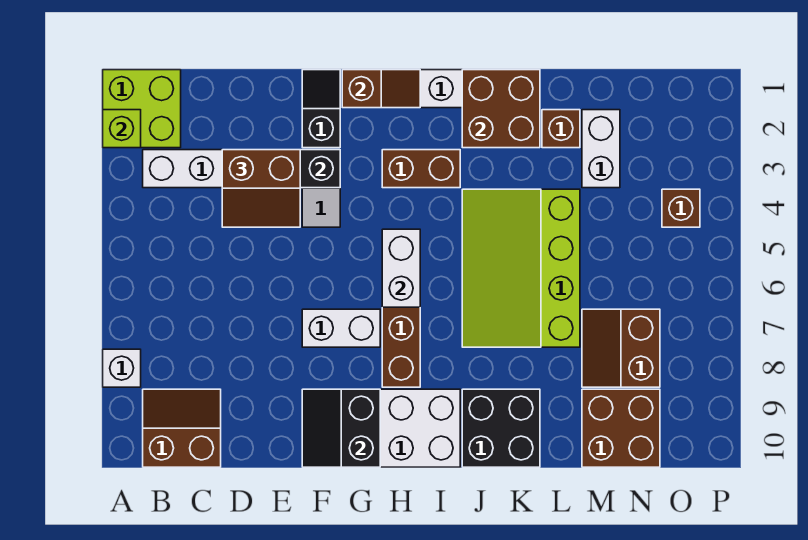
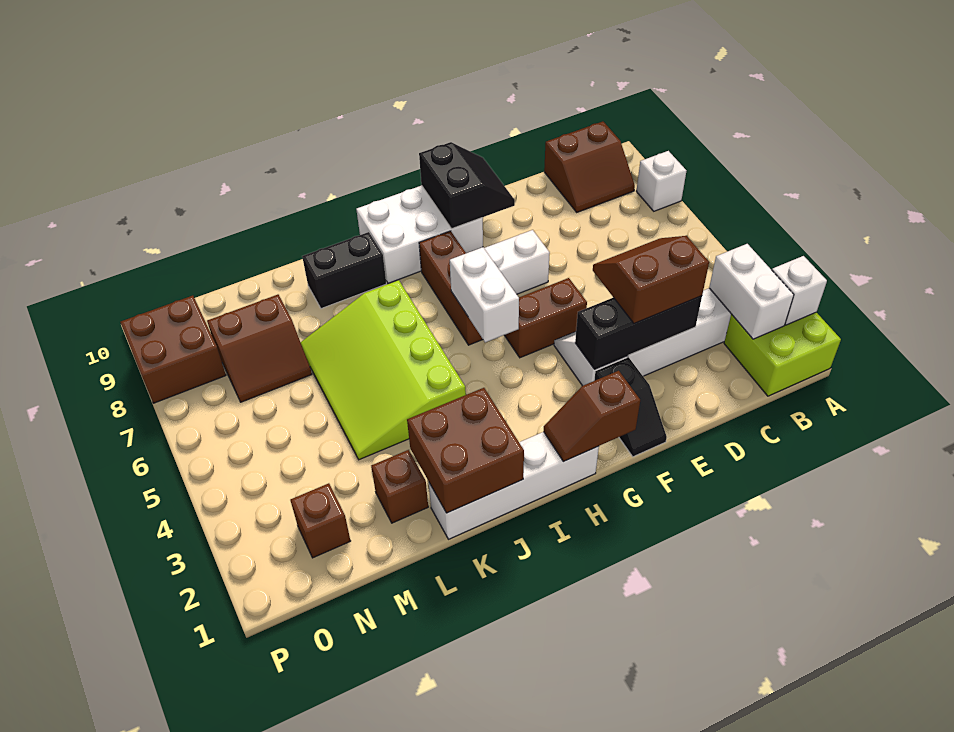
lime 1x1 brick [103,110,141,148] -> white 1x1 brick [772,256,827,325]
brown 1x2 brick [382,150,460,188] -> brown 1x2 brick moved to [505,278,587,358]
lime 3x4 slope [462,189,580,347] -> lime 3x4 slope turned to [301,280,466,460]
black 2x2 brick [462,389,540,467] -> black 1x2 brick [302,232,386,309]
white 1x2 brick [582,110,620,188] -> white 1x2 brick moved to [709,244,794,339]
brown 2x2 slope [582,309,660,387] -> brown 2x2 slope turned to [207,295,312,402]
brown 2x2 brick [582,389,660,467] -> brown 2x2 brick moved to [120,296,226,403]
brown 1x1 brick [662,189,700,227] -> brown 1x1 brick moved to [290,483,350,558]

